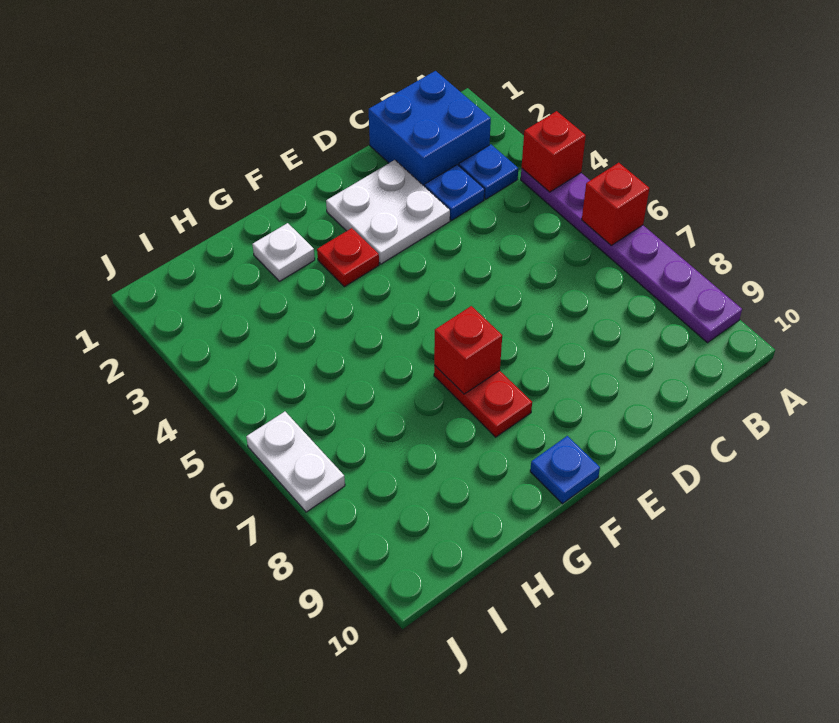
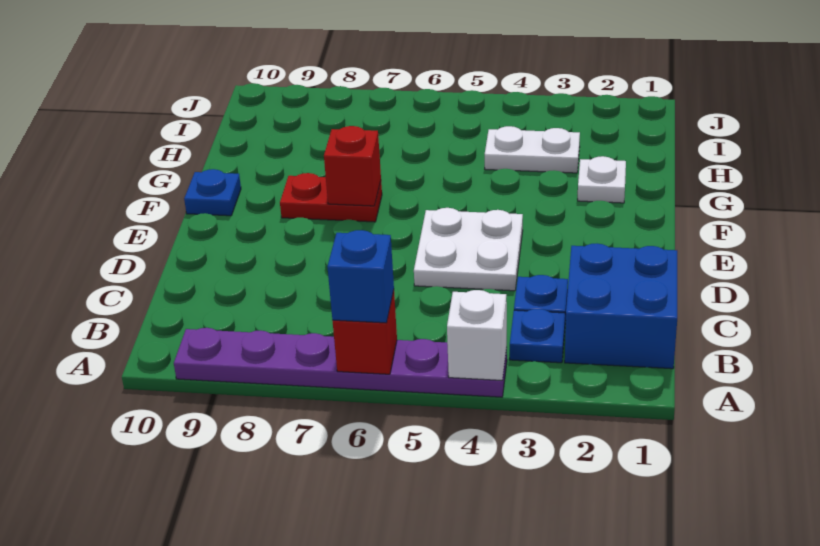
red 1x1 brick [522,111,586,192] -> white 1x1 brick [447,290,507,380]
none -> blue 1x1 brick [328,230,394,323]
white 2x2 plate [326,160,450,264] -> white 2x2 plate moved to [414,208,523,291]
red 1x1 plate [317,228,379,287] -> none
white 1x2 plate [246,412,345,512] -> white 1x2 plate moved to [485,126,580,173]

